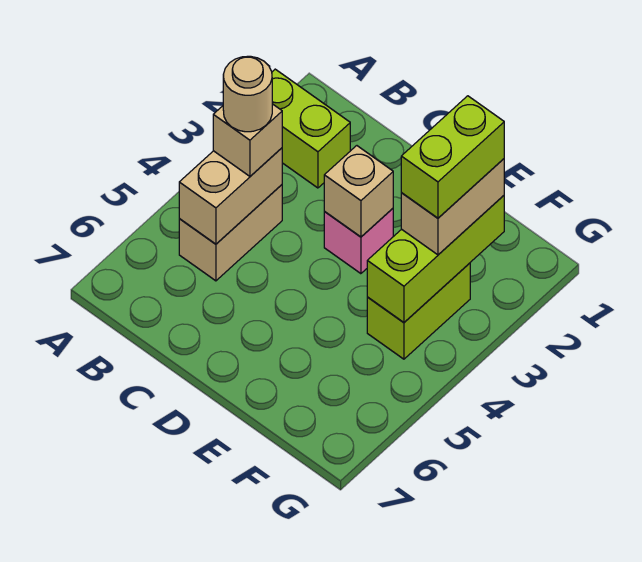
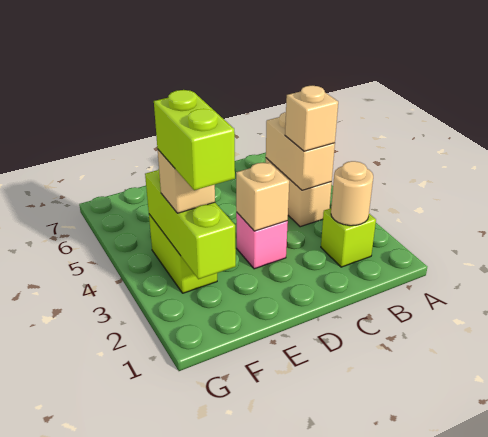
lime 1x2 brick [272,69,350,188] -> lime 1x1 brick [321,208,376,267]
tan 1x1 round brick [223,56,272,132] -> tan 1x1 round brick moved to [331,161,373,226]
tan 1x2 brick [401,159,504,255] -> tan 1x1 brick [158,150,215,213]

